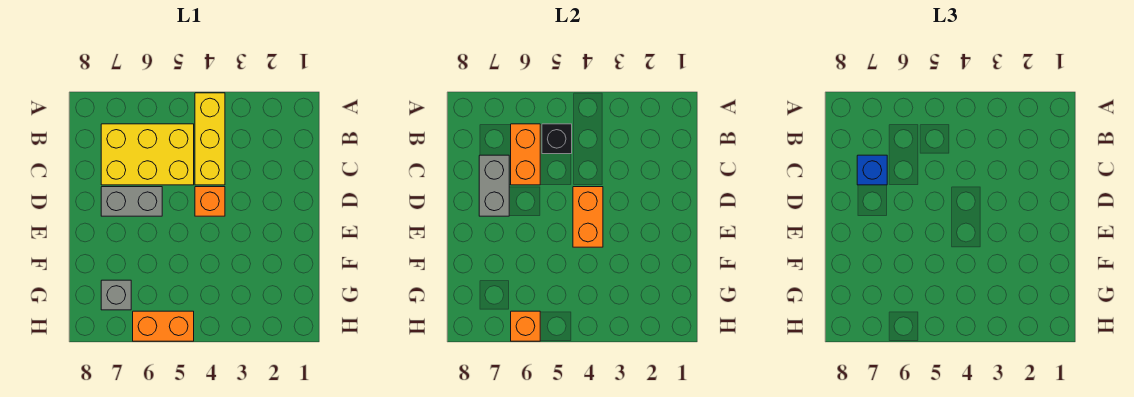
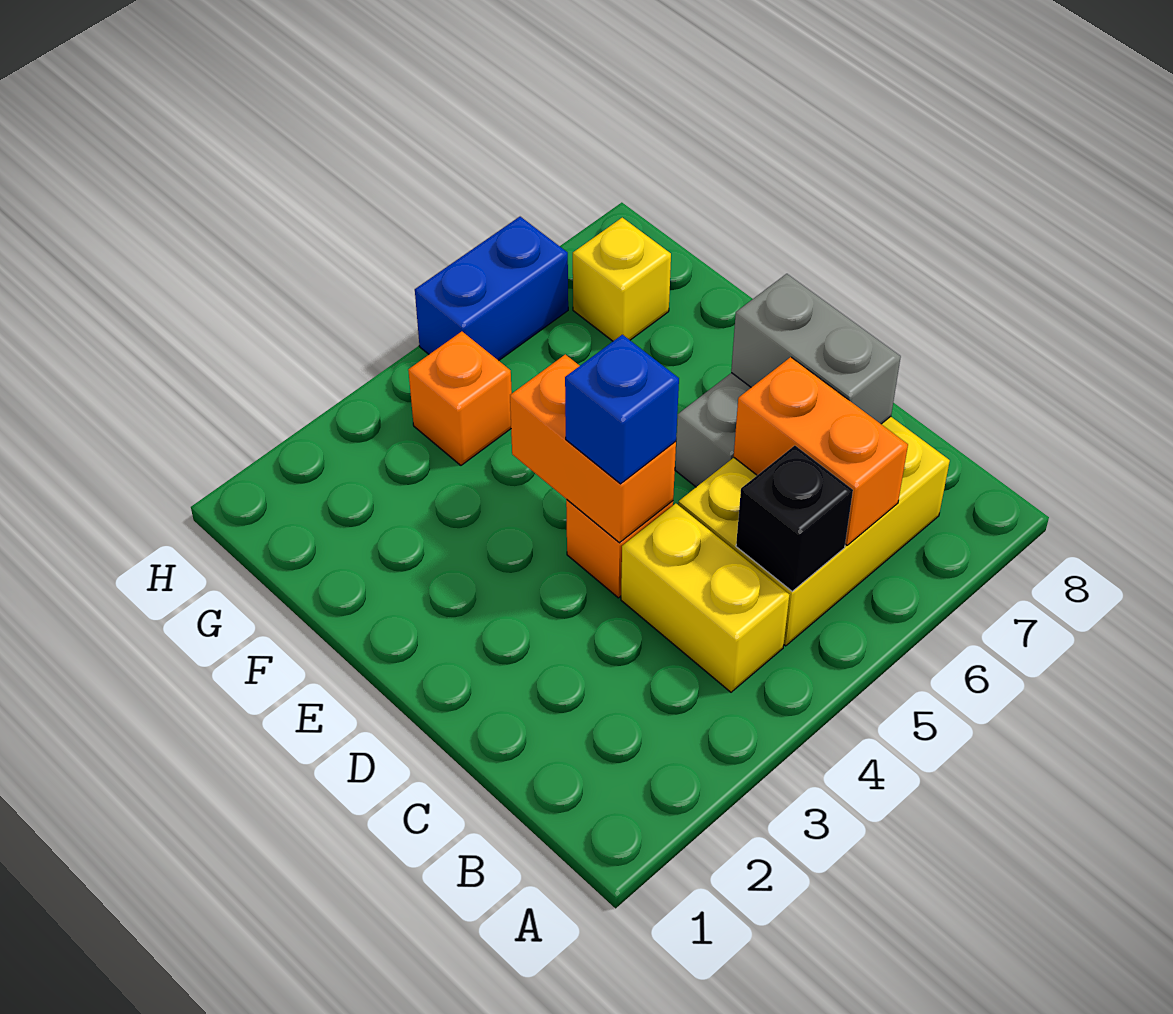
yellow 1x3 brick [195,93,225,185] -> yellow 1x2 brick [621,504,789,692]
blue 1x1 brick [857,155,887,185] -> blue 1x1 brick moved to [565,335,679,484]
grey 1x1 brick [101,280,131,310] -> yellow 1x1 brick [573,218,671,341]
orange 1x2 brick [133,311,194,341] -> blue 1x2 brick [415,217,568,361]
orange 1x1 brick [511,311,540,341] -> orange 1x1 brick moved to [408,332,512,465]

